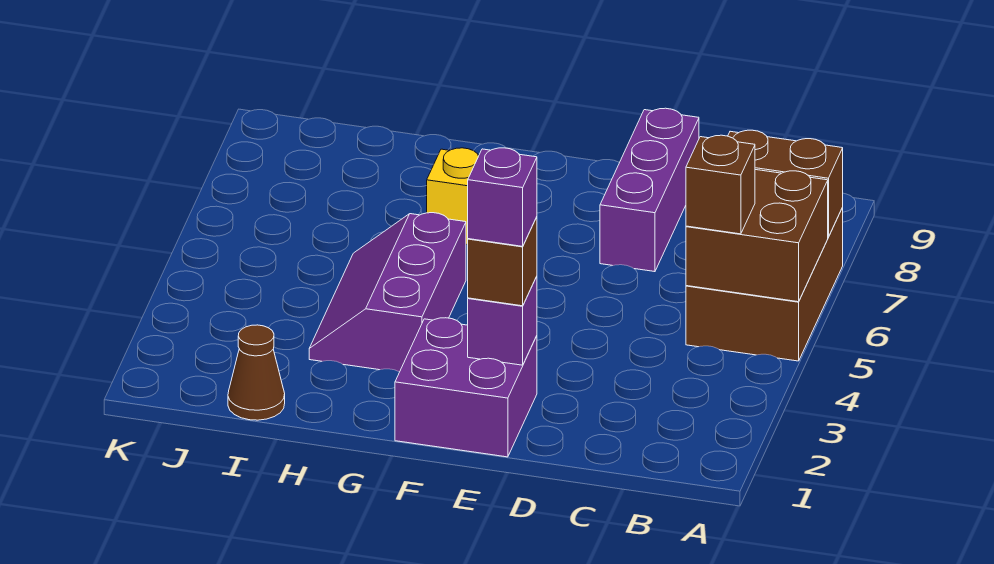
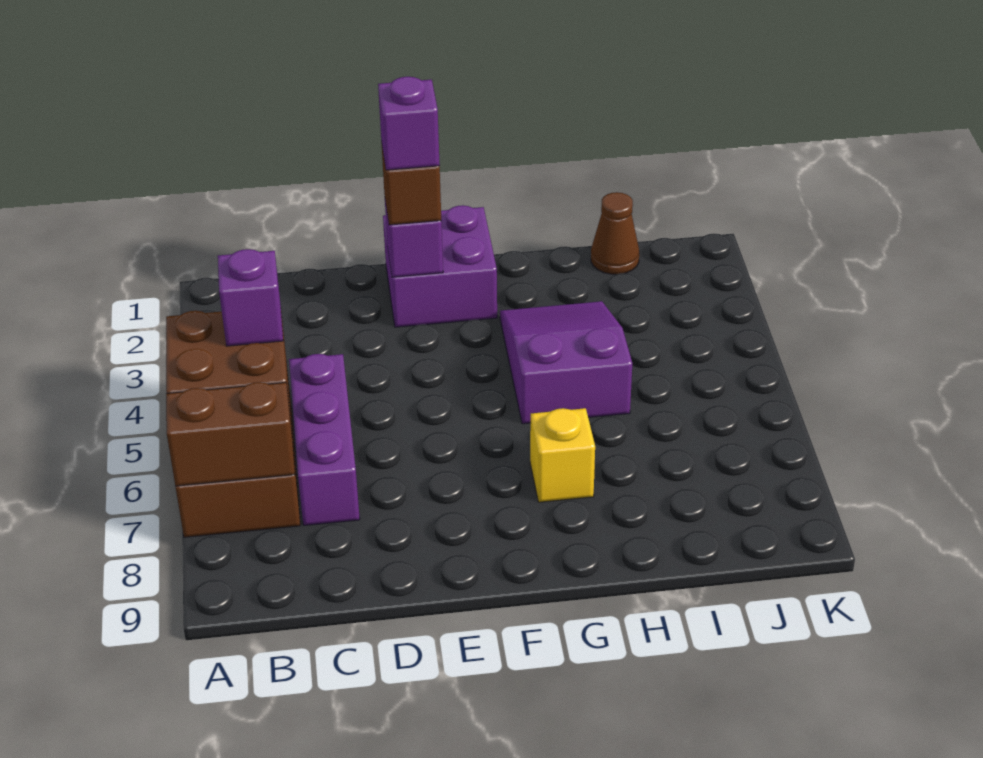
brown 1x1 brick [686,135,755,234] -> purple 1x1 brick [218,249,283,346]
purple 1x3 brick [600,108,699,272] -> purple 1x3 brick moved to [289,354,360,525]
purple 2x3 slope [309,213,466,372] -> purple 2x3 slope turned to [500,301,632,424]

